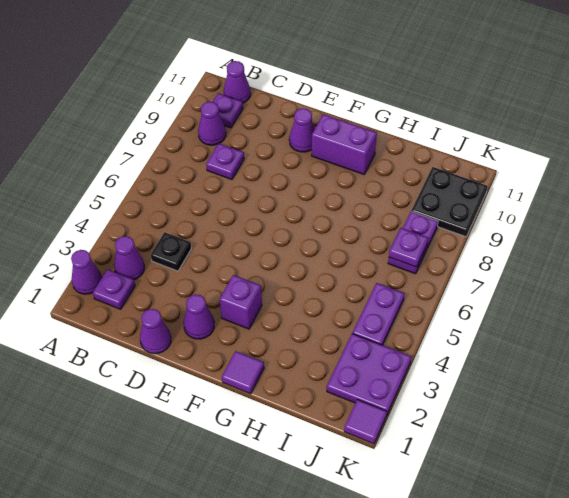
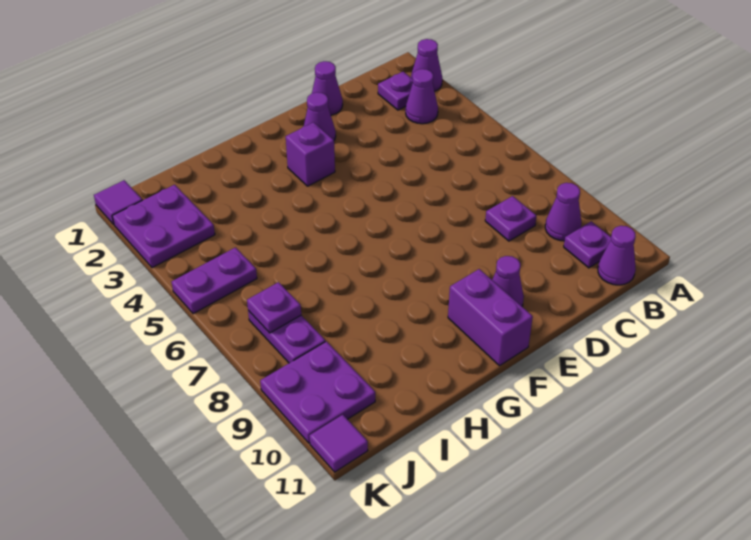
black 1x1 plate [151,232,191,271] -> none
purple 1x2 brick [312,114,377,174] -> purple 1x2 brick turned to [448,269,533,366]
purple 1x1 tile [222,351,264,394] -> purple 1x1 tile moved to [310,415,368,472]
purple 1x2 plate [352,283,405,345] -> purple 1x2 plate turned to [172,248,257,314]
black 2x2 plate [411,167,488,237] -> purple 2x2 plate [260,341,375,443]

